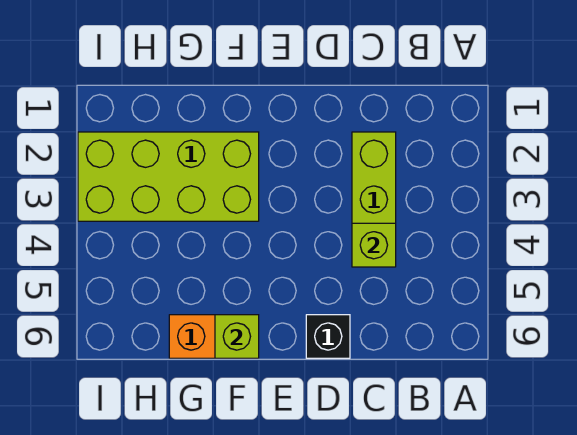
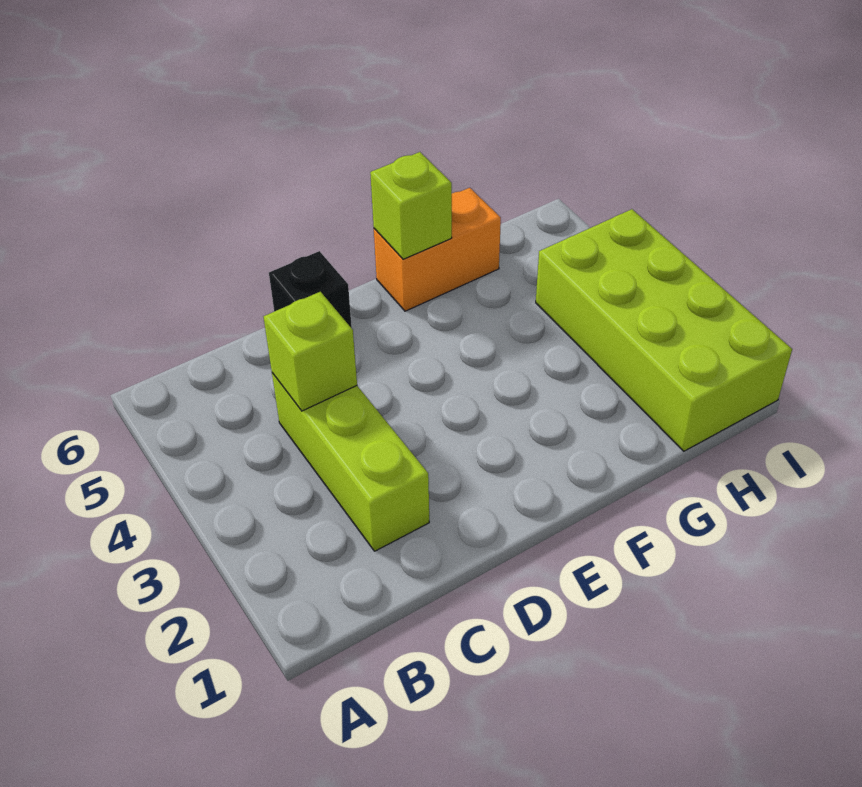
lime 2x4 brick [78,132,259,221] -> lime 2x4 brick turned to [536,209,792,451]

